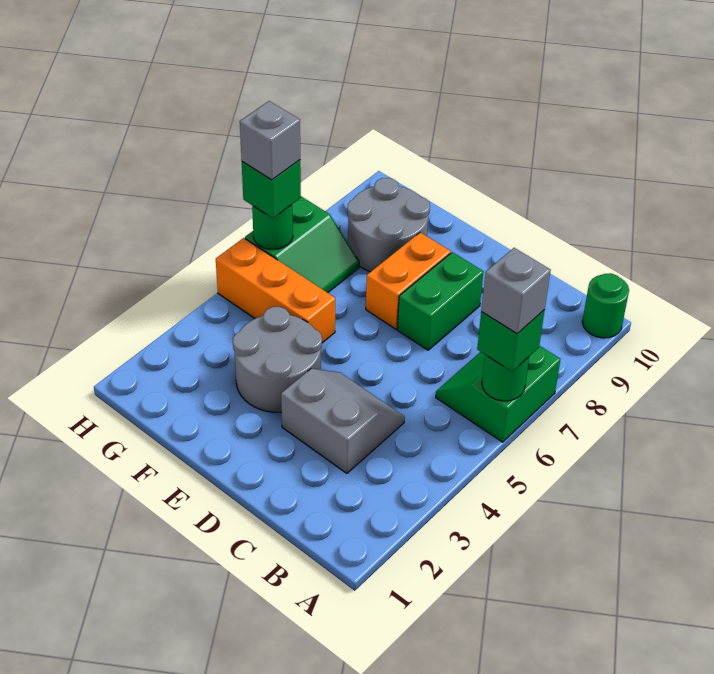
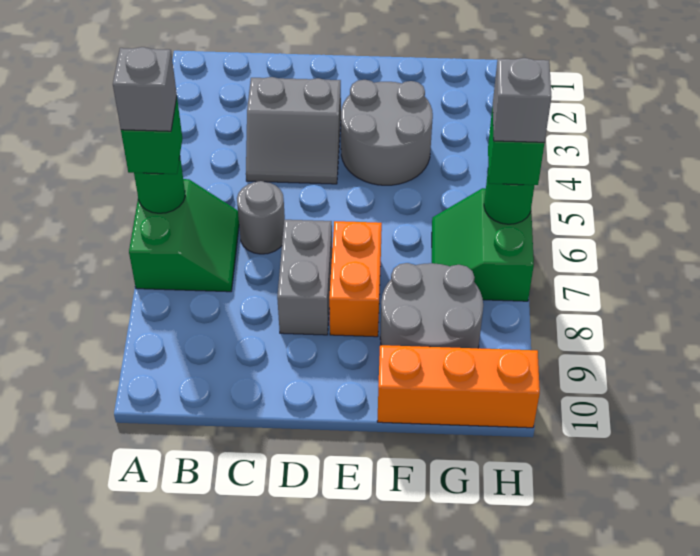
green 1x1 round brick [582,273,629,338] -> none
none -> grey 1x1 round brick [237,181,285,254]
green 1x2 brick [397,252,484,350] -> grey 1x2 brick [277,220,332,335]
orange 1x3 brick [216,238,335,343] -> orange 1x3 brick moved to [377,345,540,428]

